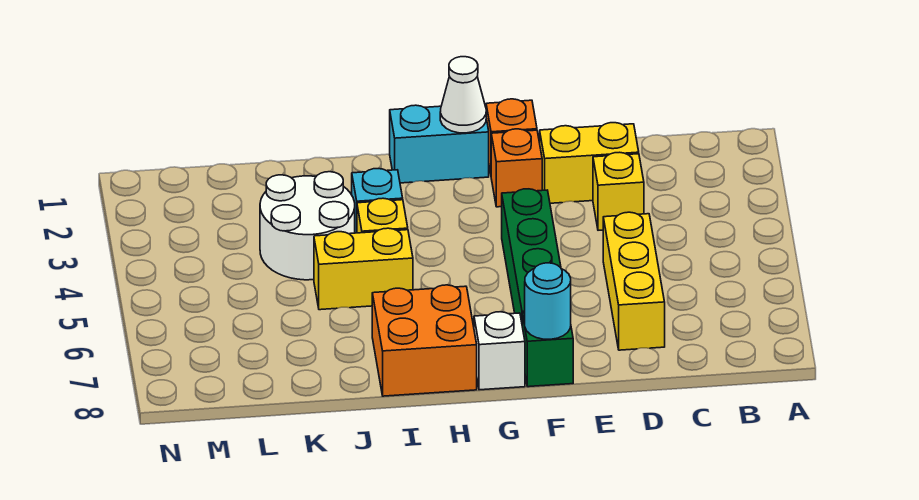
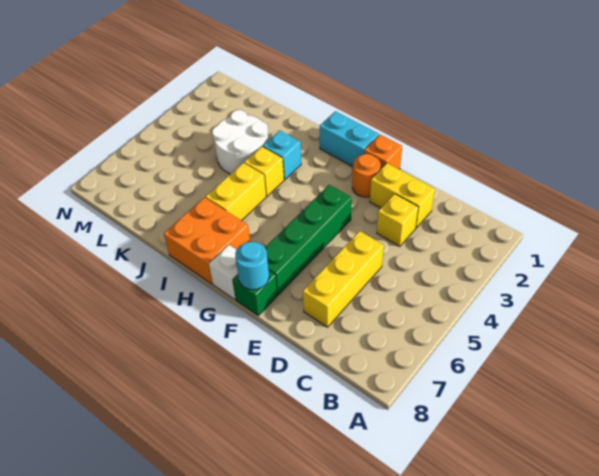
orange 1x1 brick [491,129,542,207] -> orange 1x1 round brick [352,154,381,197]
white 1x1 cone [440,57,486,133] -> none
yellow 1x2 brick [314,228,413,310] -> yellow 1x2 brick turned to [206,163,266,221]

